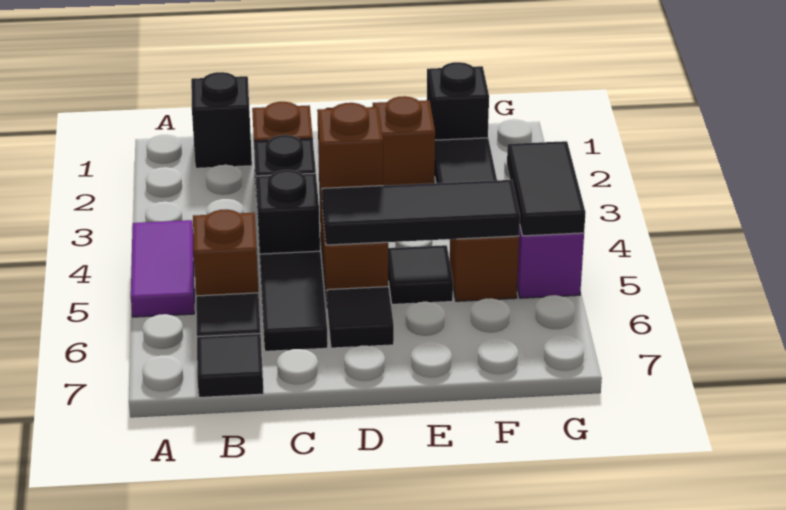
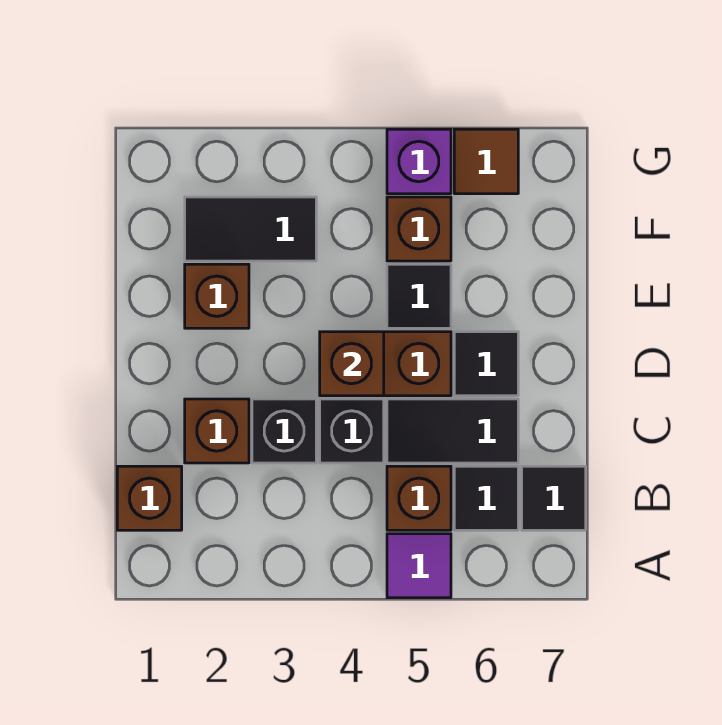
purple 1x2 tile [131,220,194,317] -> purple 1x1 tile [387,534,451,598]
black 1x1 brick [191,72,252,168] -> brown 1x1 brick [117,466,182,530]
black 1x3 tile [322,180,520,245] -> none
black 1x1 brick [427,62,489,140] -> none
black 1x2 tile [507,141,586,236] -> none
none -> brown 1x1 tile [454,129,518,194]

